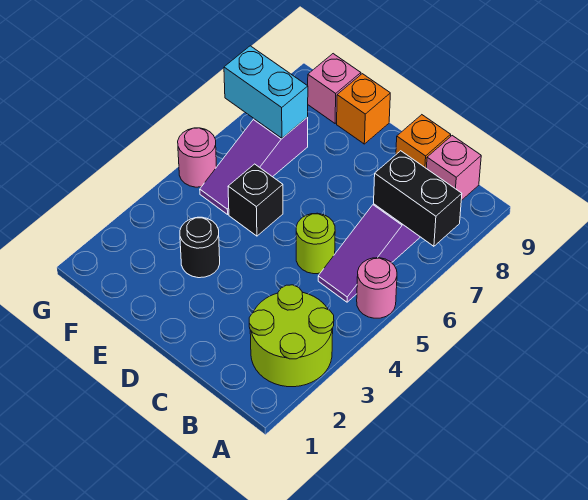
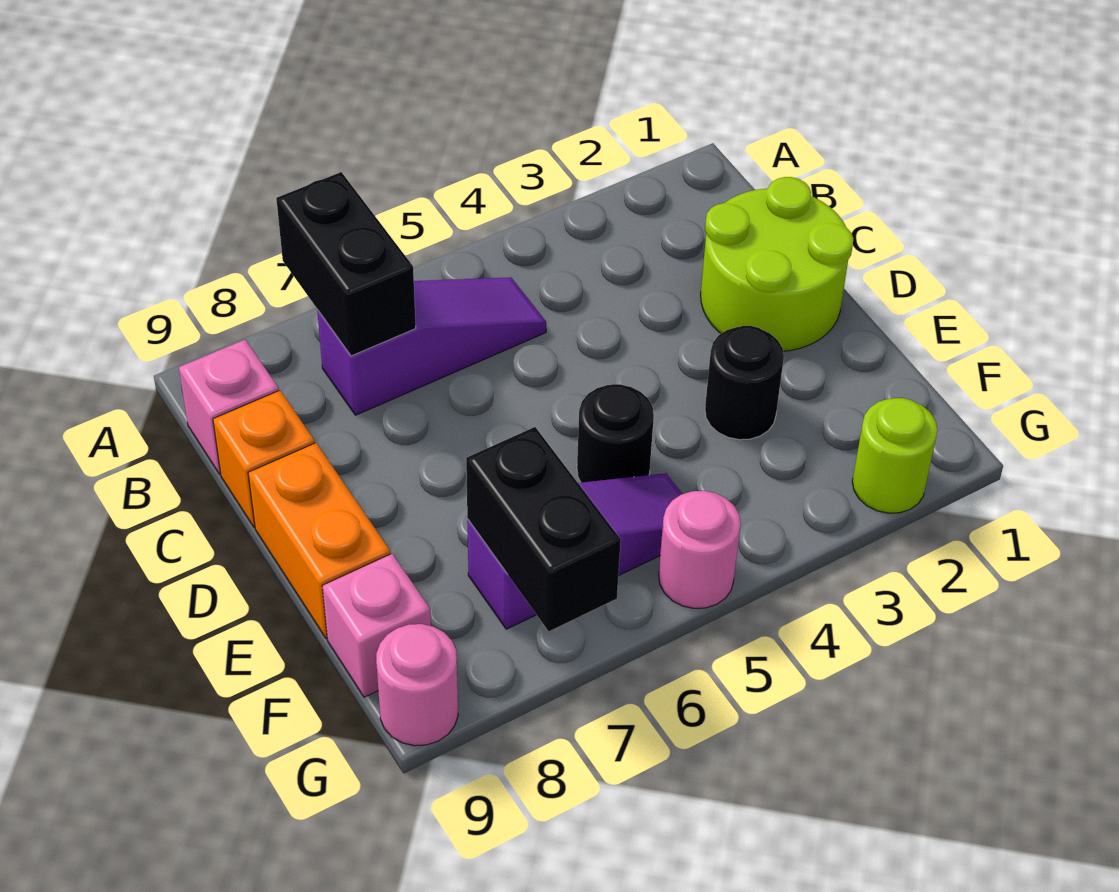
lime 2x2 round brick [249,285,334,387] -> lime 2x2 round brick moved to [701,177,854,351]
pink 1x1 round brick [357,258,397,318] -> pink 1x1 round brick moved to [376,624,458,746]
lime 1x1 round brick [296,213,335,274] -> lime 1x1 round brick moved to [852,398,938,513]
black 1x1 brick [228,164,283,236] -> black 1x1 round brick [577,384,654,483]
orange 1x1 brick [337,74,390,144] -> orange 1x2 brick [248,443,391,639]
cyan 1x2 brick [224,46,308,138] -> black 1x2 brick [466,427,621,631]

